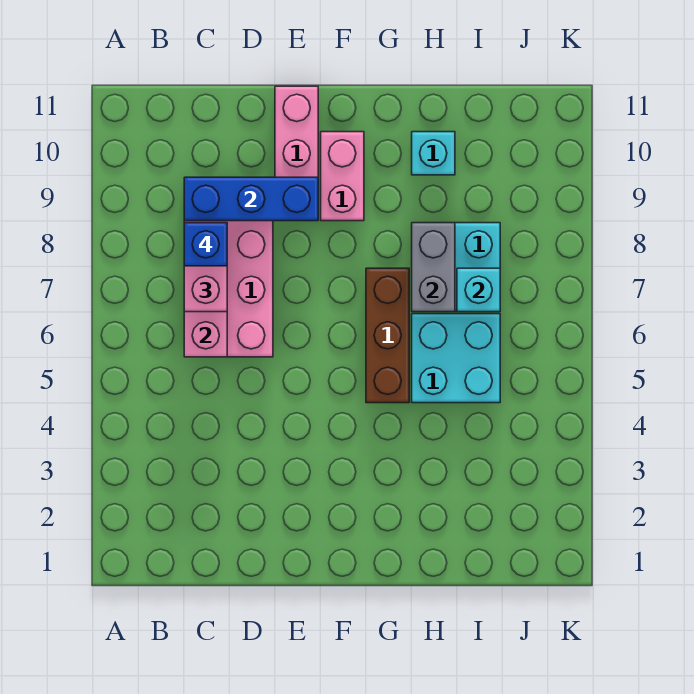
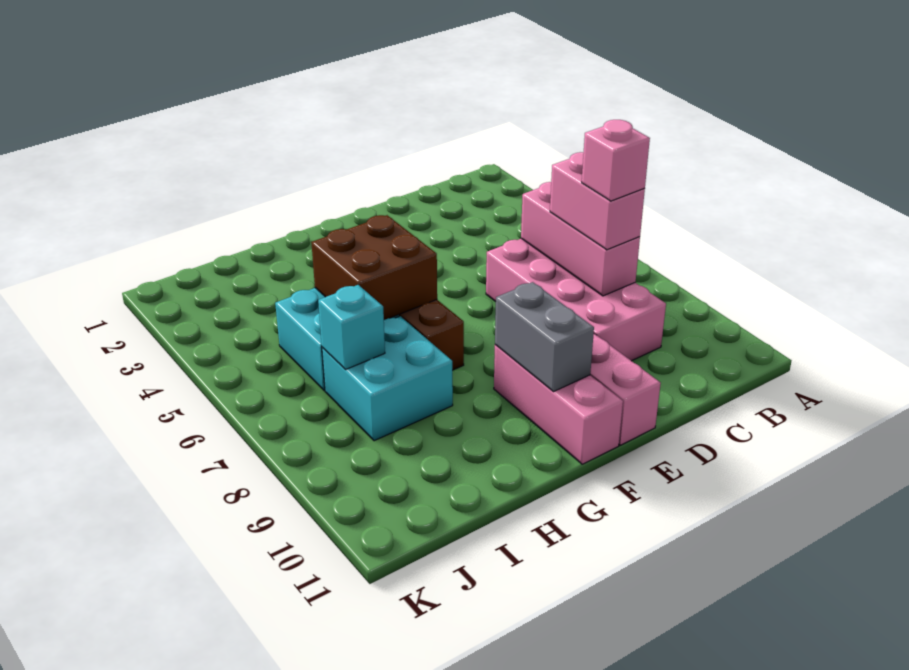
blue 1x1 brick [184,223,227,266] -> pink 1x1 brick [582,120,650,201]
blue 1x3 brick [184,177,318,221] -> none
pink 1x2 brick [321,132,364,221] -> pink 1x3 brick [494,345,623,464]
none -> brown 2x2 brick [311,215,437,320]
grey 1x2 brick [412,223,455,312] -> grey 1x2 brick moved to [495,282,594,391]
cyan 1x1 brick [412,132,455,175] -> none

